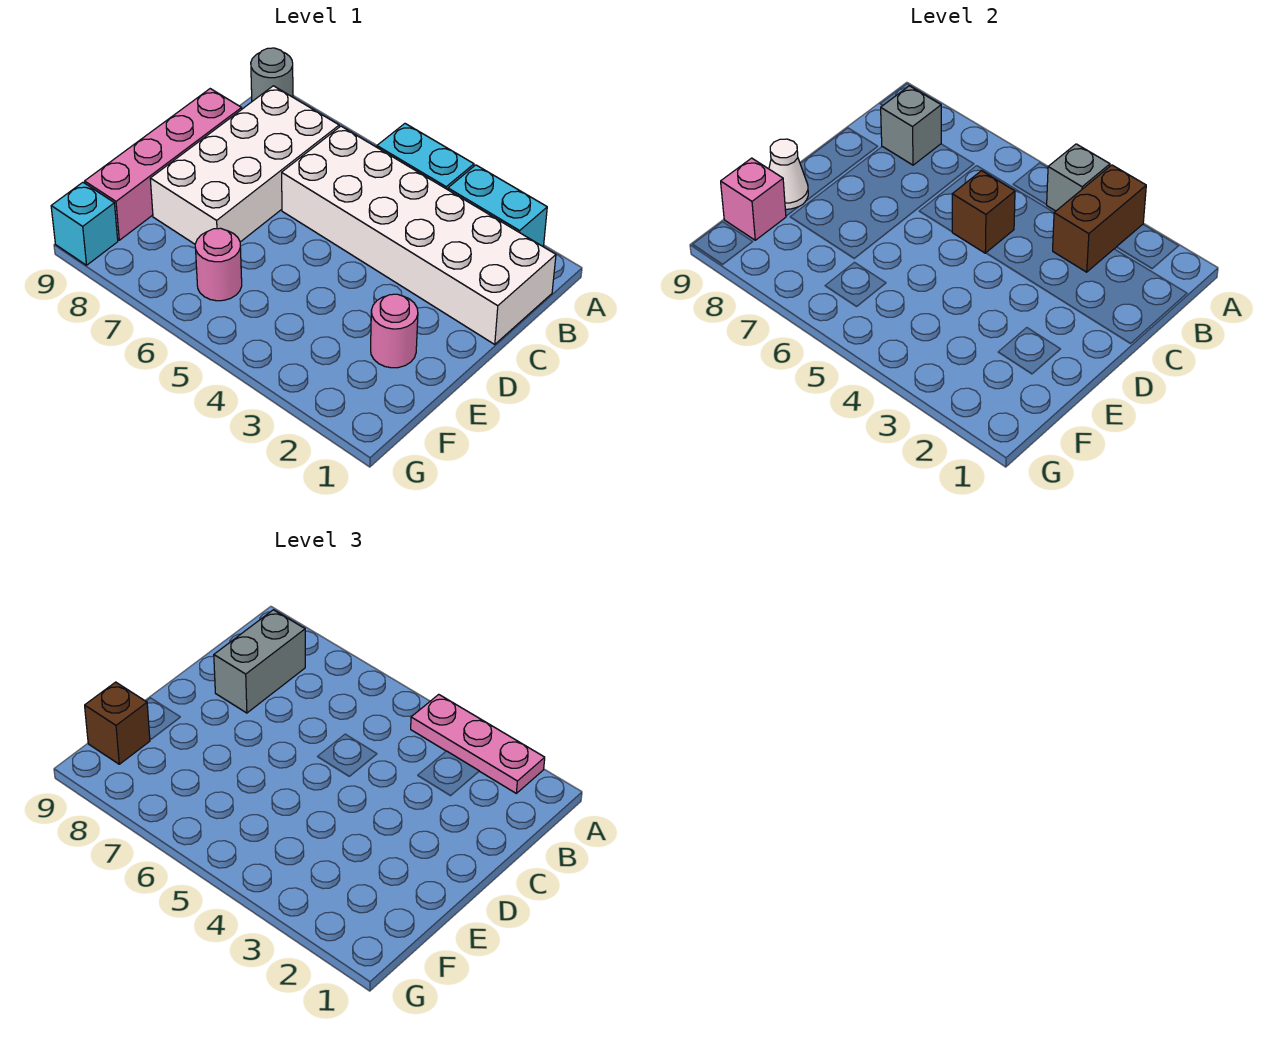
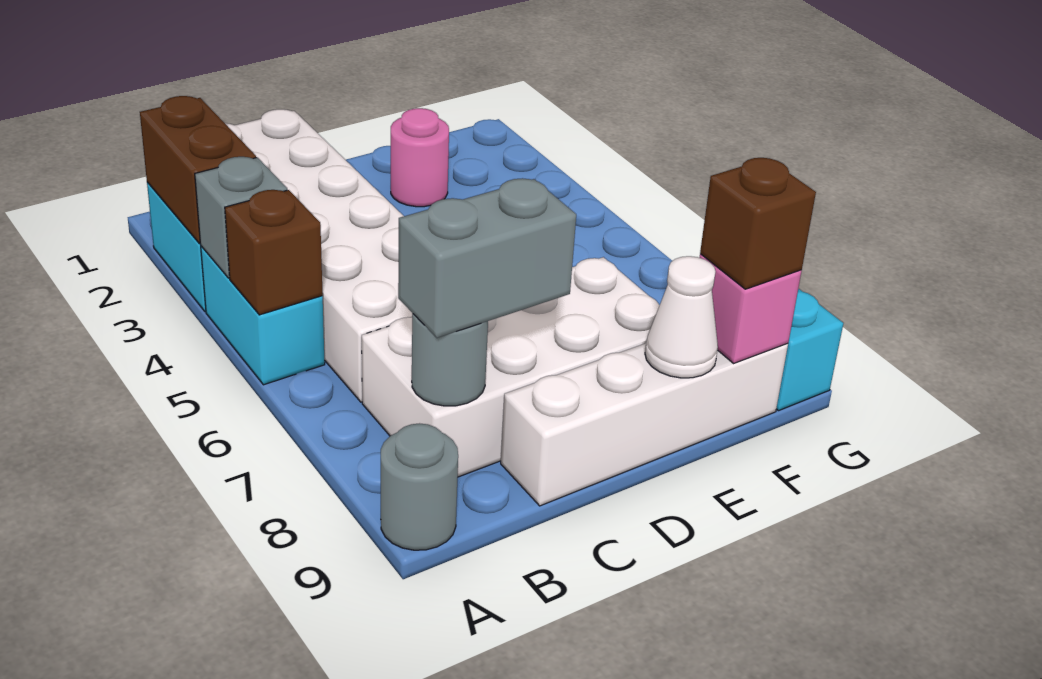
pink 1x3 plate [411,694,545,793] -> none
brown 1x2 brick [1053,165,1146,272] -> brown 1x2 brick turned to [140,96,256,243]
grey 1x1 brick [881,86,941,165] -> grey 1x1 round brick [412,313,488,406]
brown 1x1 brick [952,171,1015,253] -> brown 1x1 brick moved to [225,190,323,315]
pink 1x4 brick [85,89,242,240] -> white 1x4 brick [501,343,788,506]
pink 1x1 round brick [195,228,242,301] -> none

